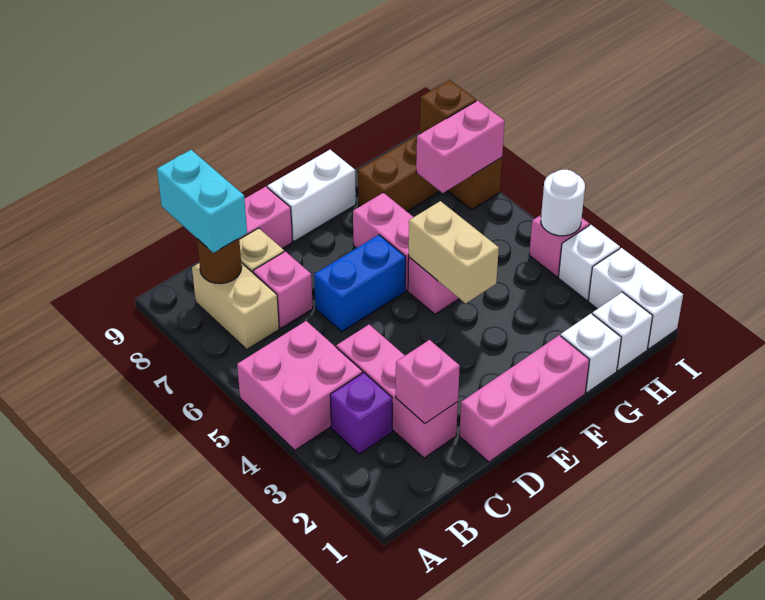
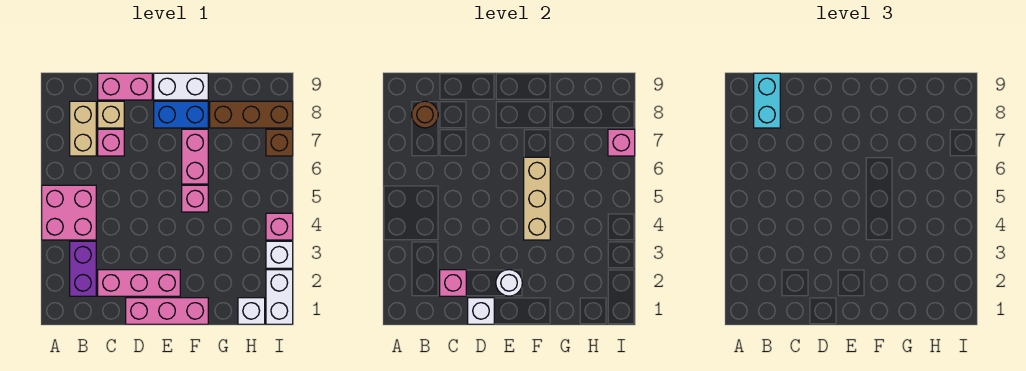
purple 1x1 brick [330,373,392,454] -> purple 1x2 brick [70,241,96,296]
pink 1x3 brick [336,325,458,458] -> pink 1x3 brick turned to [98,270,180,296]
blue 1x2 brick [314,235,406,332] -> blue 1x2 brick moved to [154,101,208,128]
tan 1x2 brick [409,201,499,303] -> tan 1x3 brick [524,157,550,240]
white 1x1 brick [561,314,621,393] -> white 1x1 brick moved to [468,298,494,324]
pink 1x2 brick [416,101,505,193] -> pink 1x1 brick [608,129,635,156]
white 1x1 round brick [541,170,585,236] -> white 1x1 round brick moved to [496,270,522,296]
brown 1x1 brick [420,80,476,134] -> none

